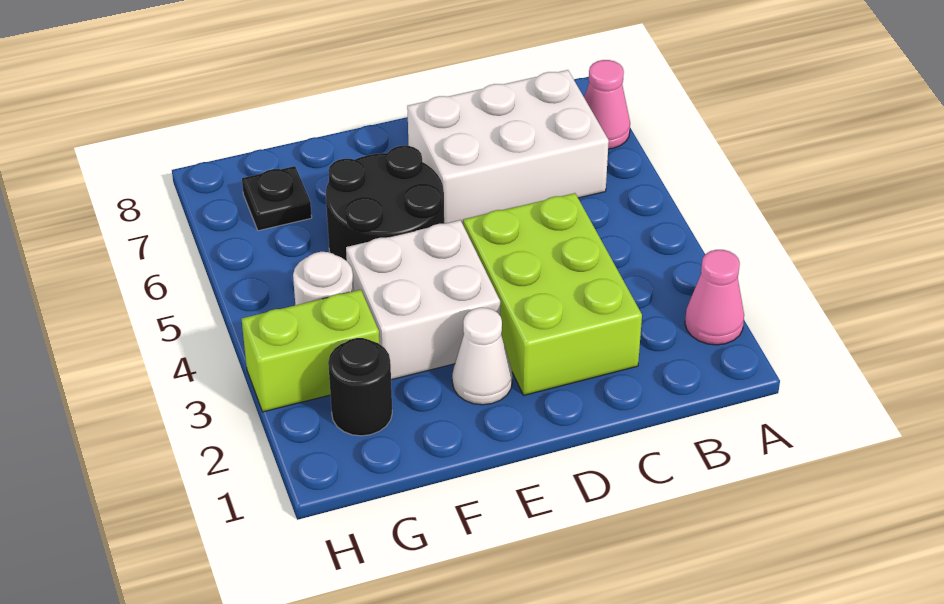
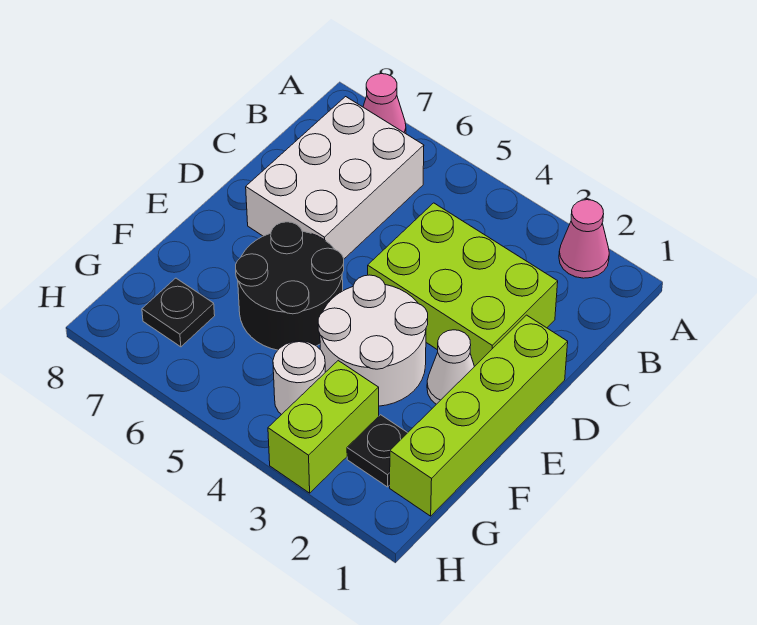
none -> lime 1x4 brick [390,315,568,516]
white 2x2 brick [346,220,500,380] -> white 2x2 round brick [318,275,428,406]
black 1x1 round brick [328,338,392,436] -> black 1x1 plate [347,415,407,487]

